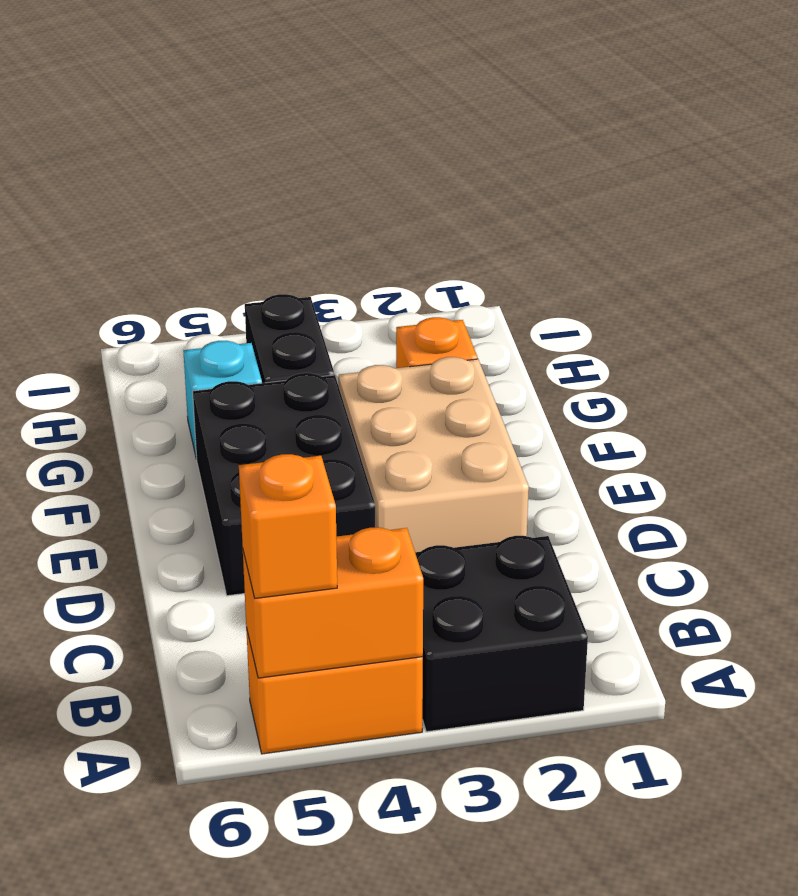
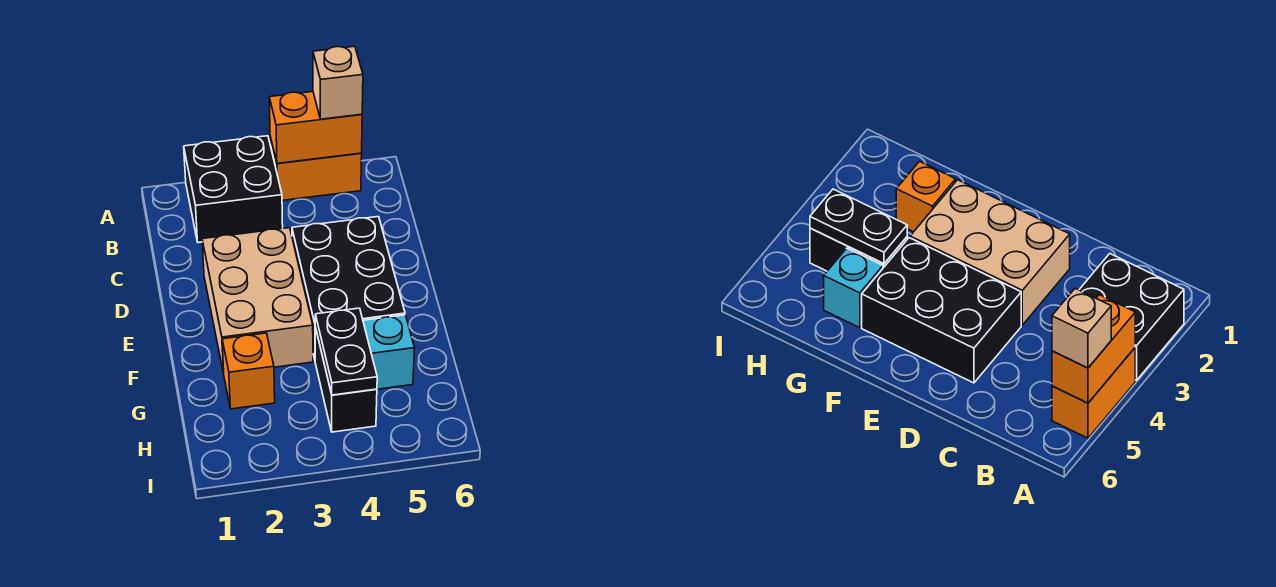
orange 1x1 brick [239,454,337,598] -> tan 1x1 brick [313,46,363,119]
none -> black 1x2 plate [315,308,377,395]

